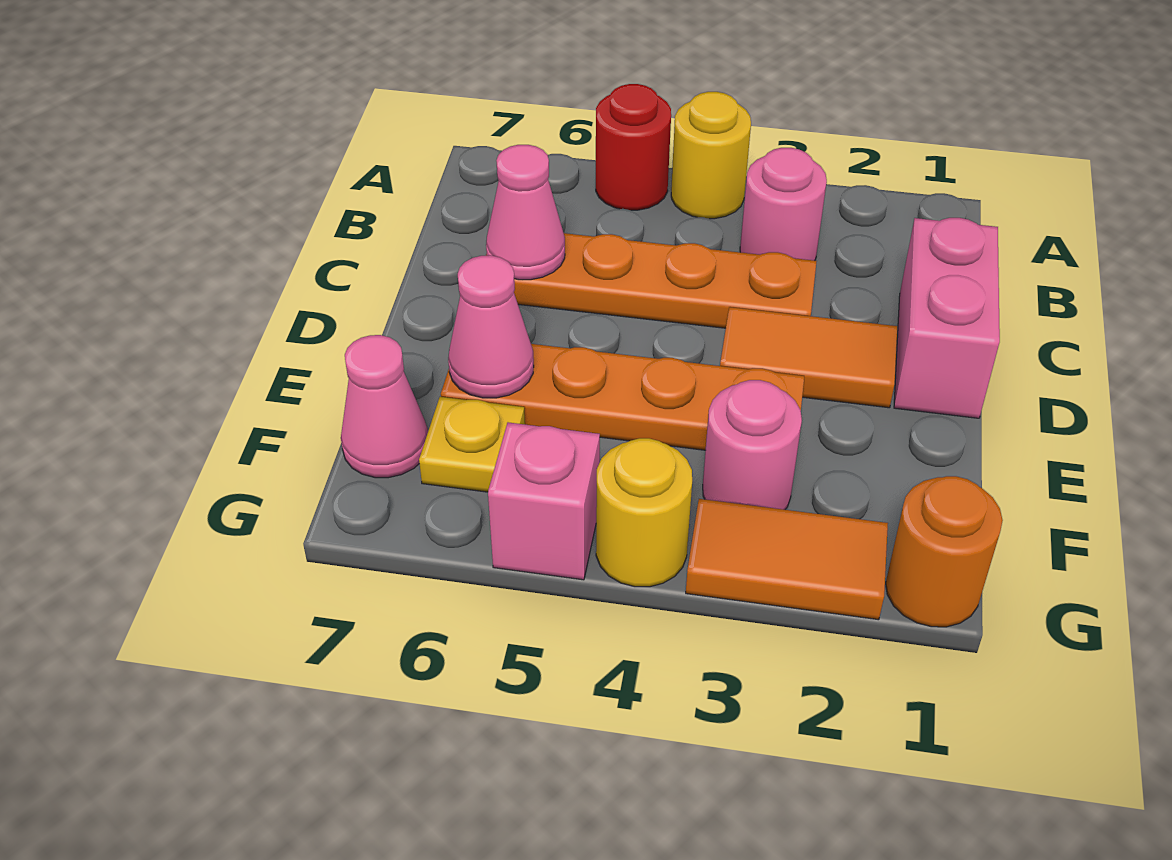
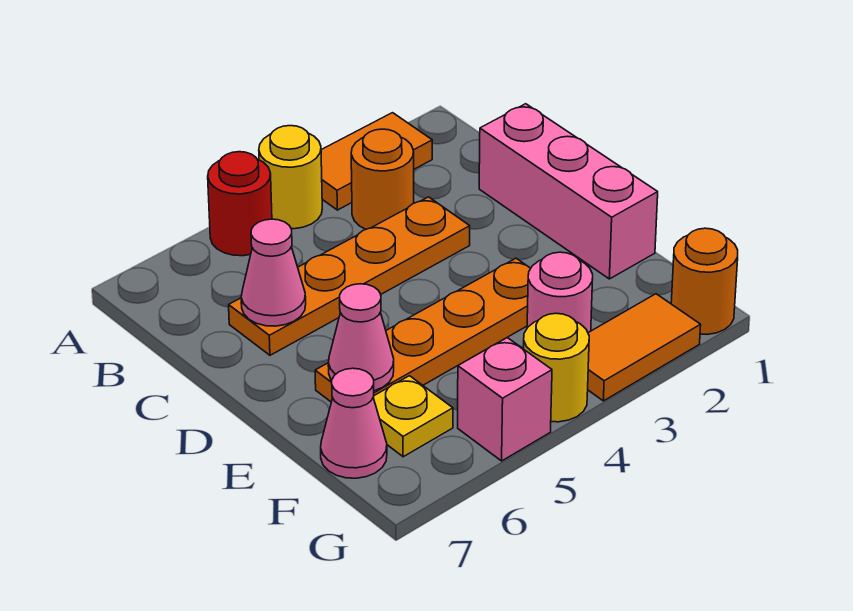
pink 1x1 round brick [740,148,827,261] -> orange 1x1 round brick [351,129,414,229]
pink 1x2 brick [894,218,1000,418] -> pink 1x3 brick [479,104,658,279]
orange 1x2 tile [720,307,897,408] -> orange 1x2 tile moved to [321,113,432,210]

